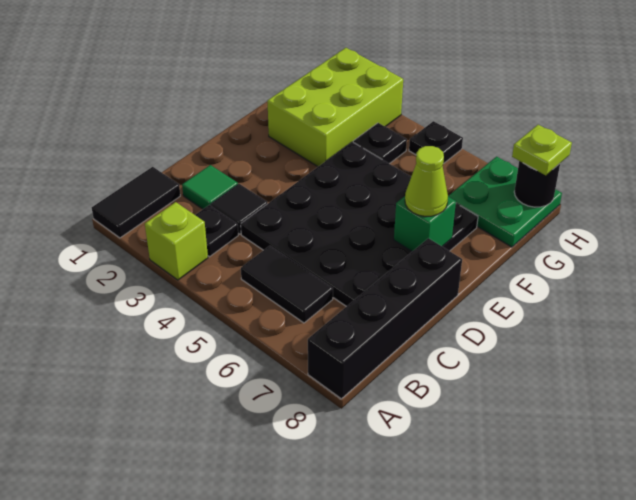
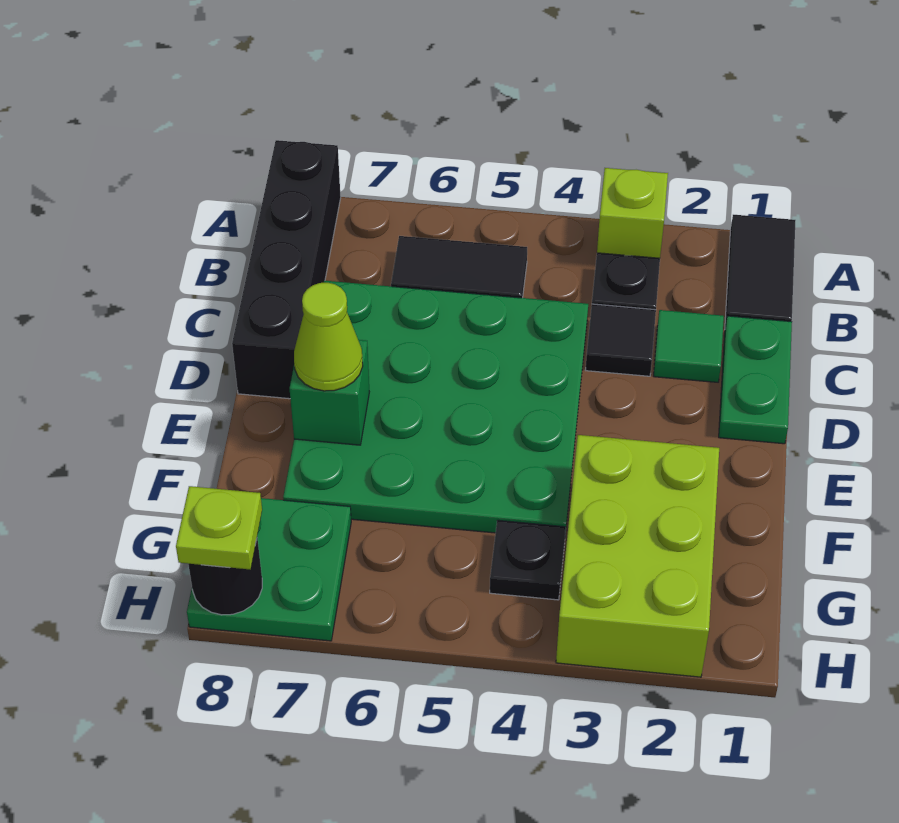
none -> green 1x2 plate [719,316,792,444]
black 4x4 plate [241,142,478,307] -> green 4x4 plate [283,281,588,534]
black 1x1 plate [409,121,463,164] -> none

